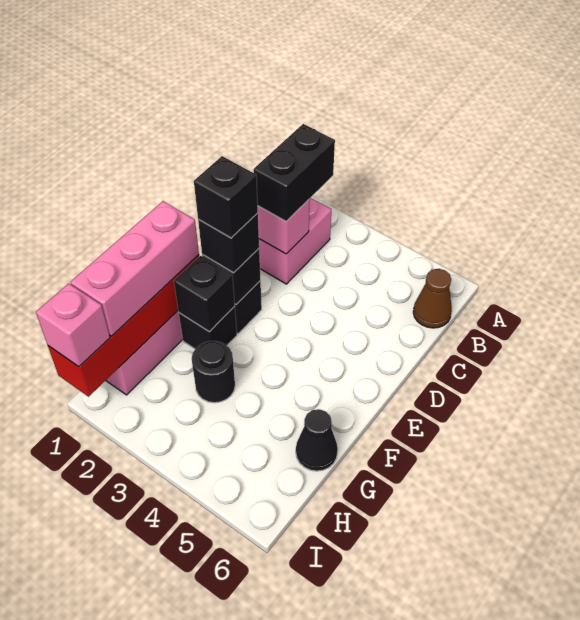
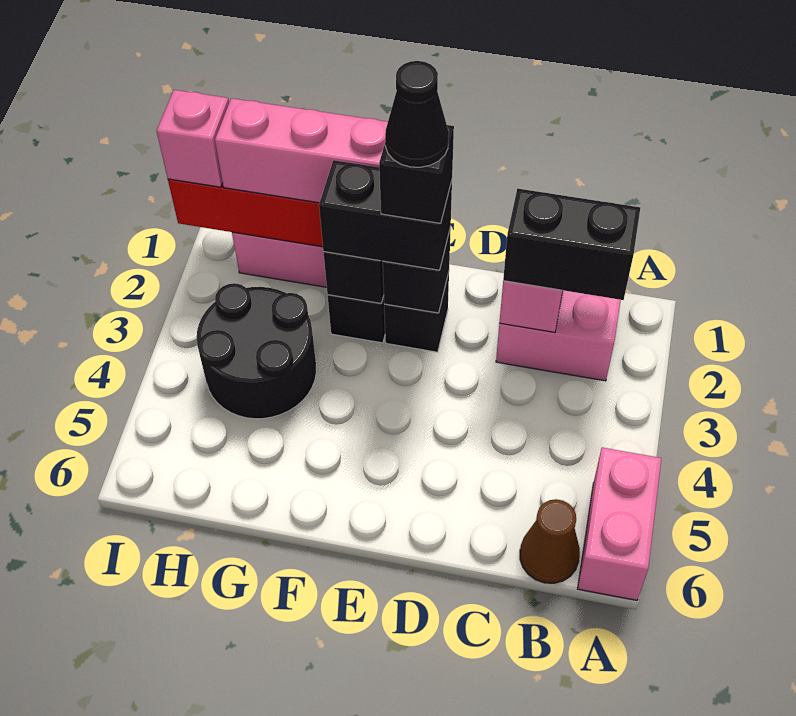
none -> pink 1x2 brick [578,448,661,600]
black 1x1 brick [198,213,259,273] -> black 1x2 brick [319,160,452,270]
black 1x1 round brick [192,341,235,403] -> black 2x2 round brick [197,283,316,419]
black 1x1 cone [296,409,338,471] -> black 1x1 cone moved to [385,61,449,167]

